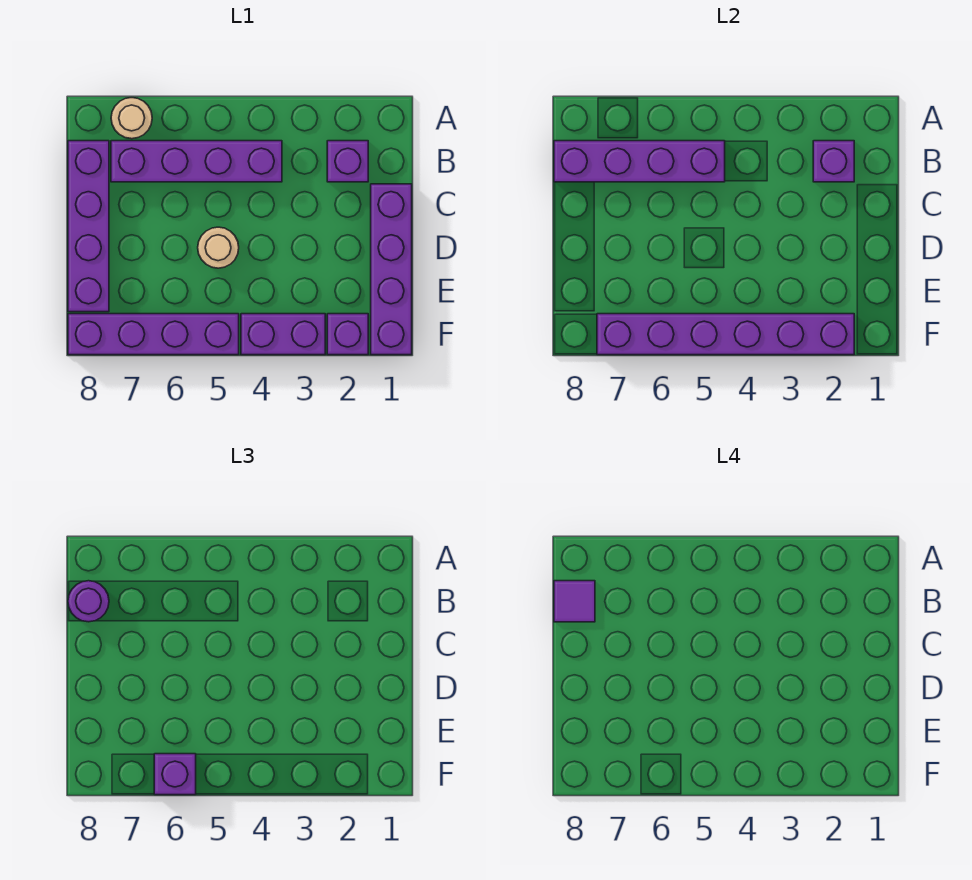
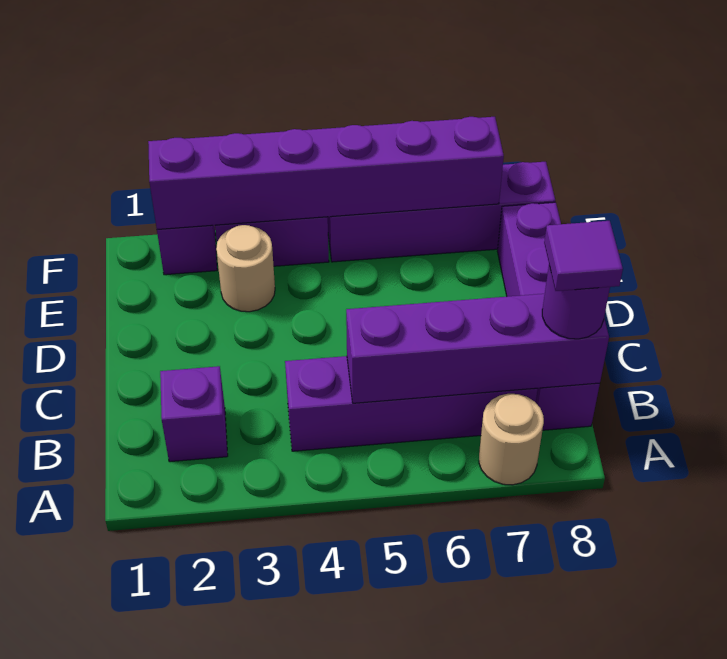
purple 1x1 brick [813,141,854,182] -> none
purple 1x4 brick [371,184,412,355] -> none
tan 1x1 round brick [198,227,239,268] -> tan 1x1 round brick moved to [216,225,275,312]
purple 1x1 brick [154,754,196,795] -> none

